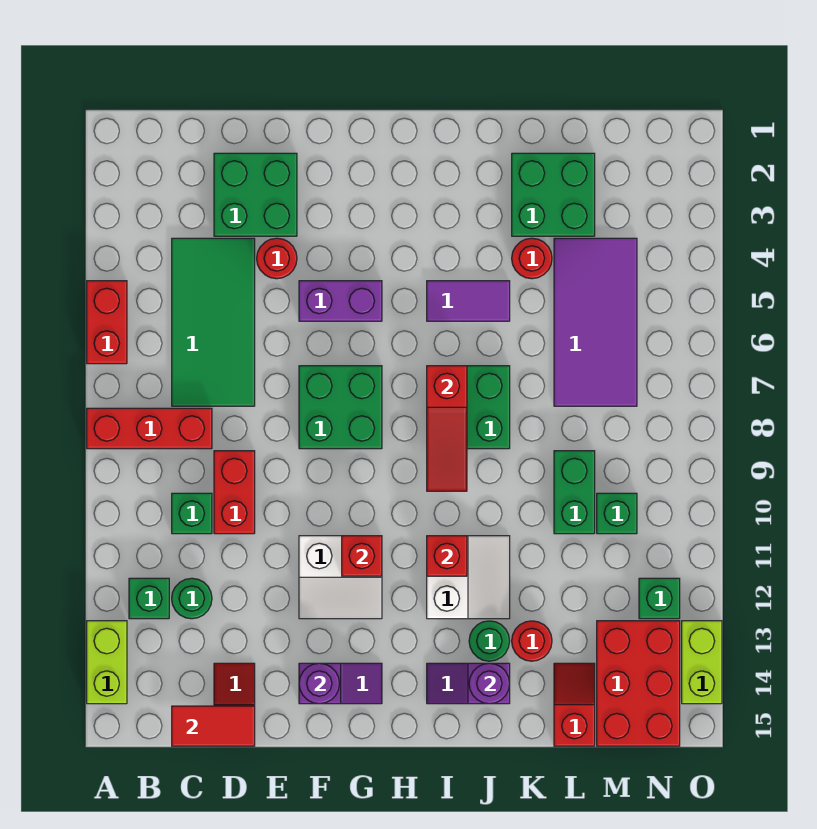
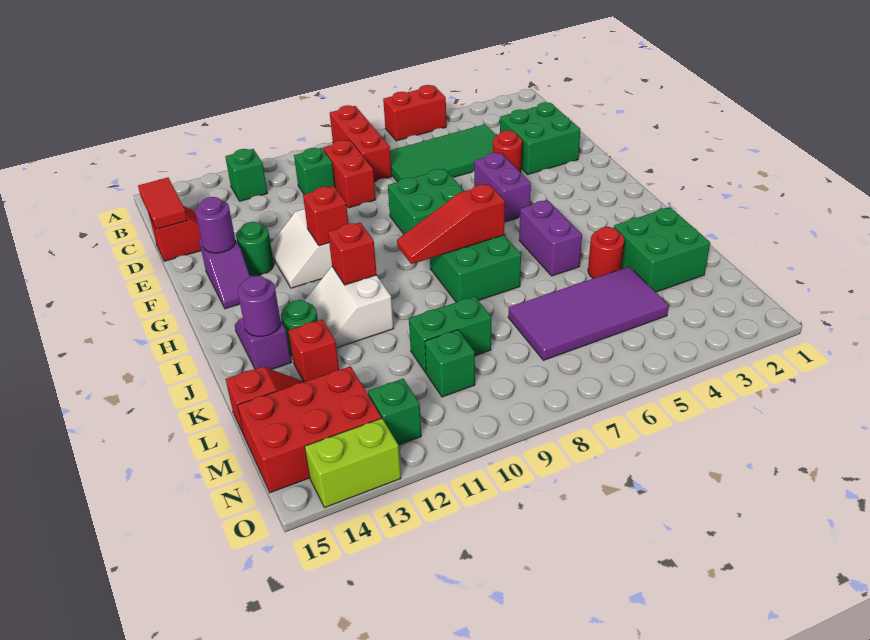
lime 1x2 brick [87,621,127,704] -> none
green 1x1 round brick [172,578,212,619] -> green 1x1 round brick moved to [236,222,274,276]
red 1x2 brick [214,451,255,534] -> red 1x2 brick turned to [323,140,376,208]
purple 1x2 tile [427,281,510,321] -> purple 1x2 brick [519,200,582,276]
white 2x2 slope [427,536,510,619] -> white 2x2 slope turned to [305,267,394,348]
red 1x1 round brick [512,621,552,661] -> red 1x1 brick [288,320,339,382]

